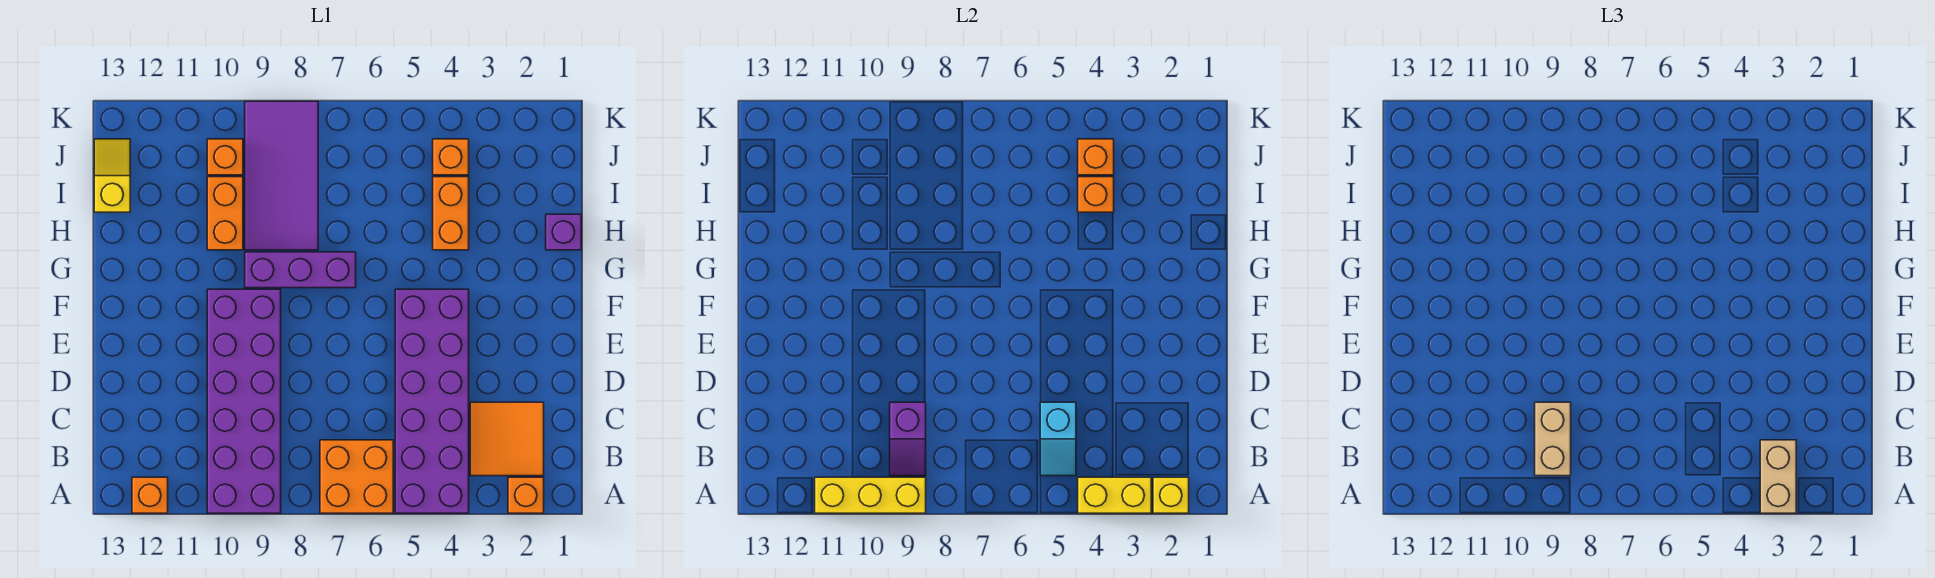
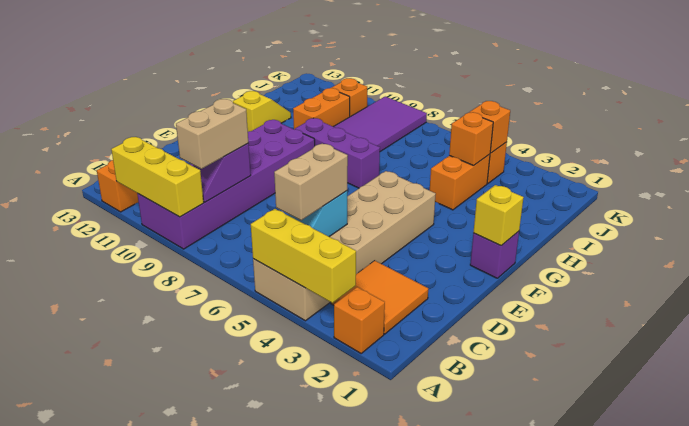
yellow 1x1 brick [1153,477,1189,513] -> yellow 1x1 brick moved to [473,185,524,246]
yellow 1x2 brick [1078,477,1151,513] -> yellow 1x3 brick [251,209,356,303]
tan 1x2 brick [1760,440,1796,513] -> tan 1x2 brick moved to [274,144,348,220]
purple 2x6 brick [395,289,469,513] -> tan 2x6 brick [253,171,436,321]
orange 2x2 brick [320,440,393,513] -> none
purple 1x1 brick [546,214,581,250] -> purple 1x1 brick moved to [470,231,519,278]
yellow 1x2 slope [94,139,130,212] -> yellow 1x2 slope moved to [233,91,291,132]

